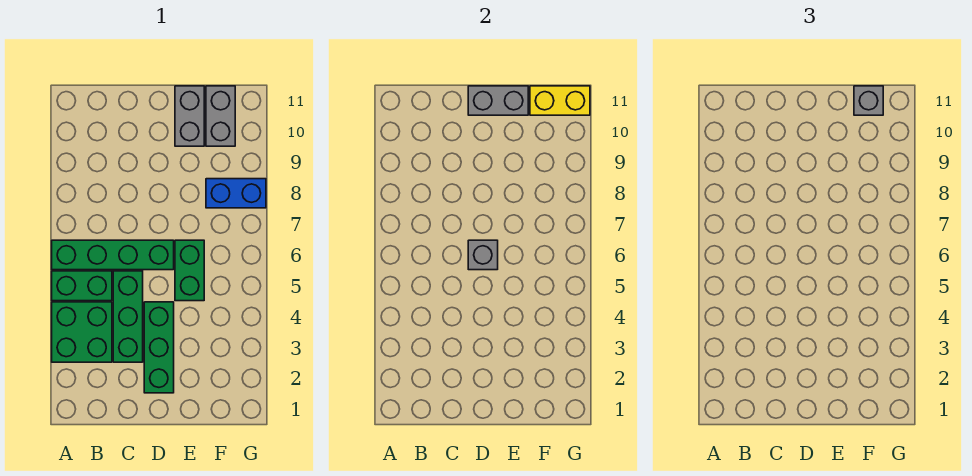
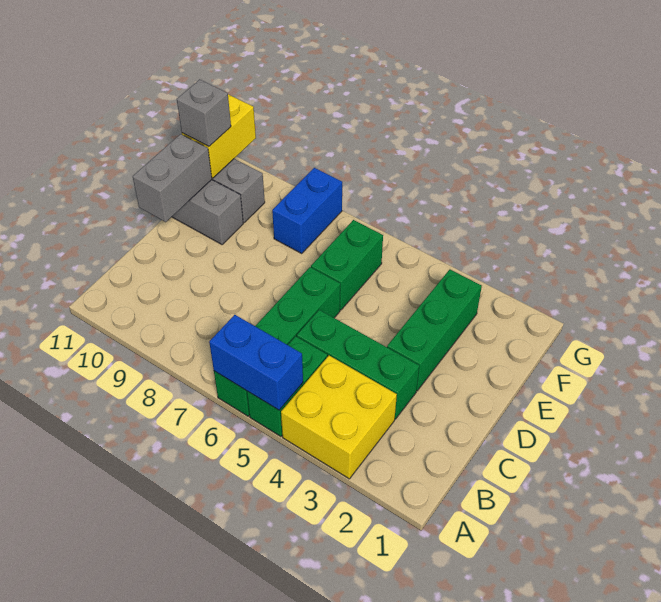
green 2x2 brick [52,302,112,362] -> yellow 2x2 brick [281,356,397,479]
none -> blue 1x2 brick [209,315,303,410]
green 1x3 brick [144,302,174,393] -> green 1x3 brick turned to [387,270,482,391]
grey 1x1 brick [468,240,498,270] -> none
green 1x2 brick [175,240,204,301] -> green 1x2 brick turned to [311,220,383,310]

